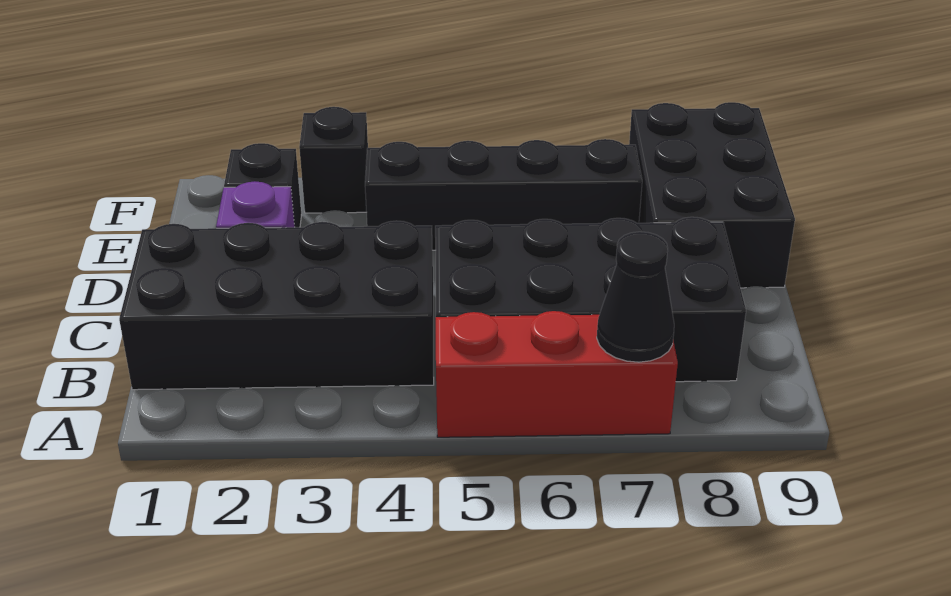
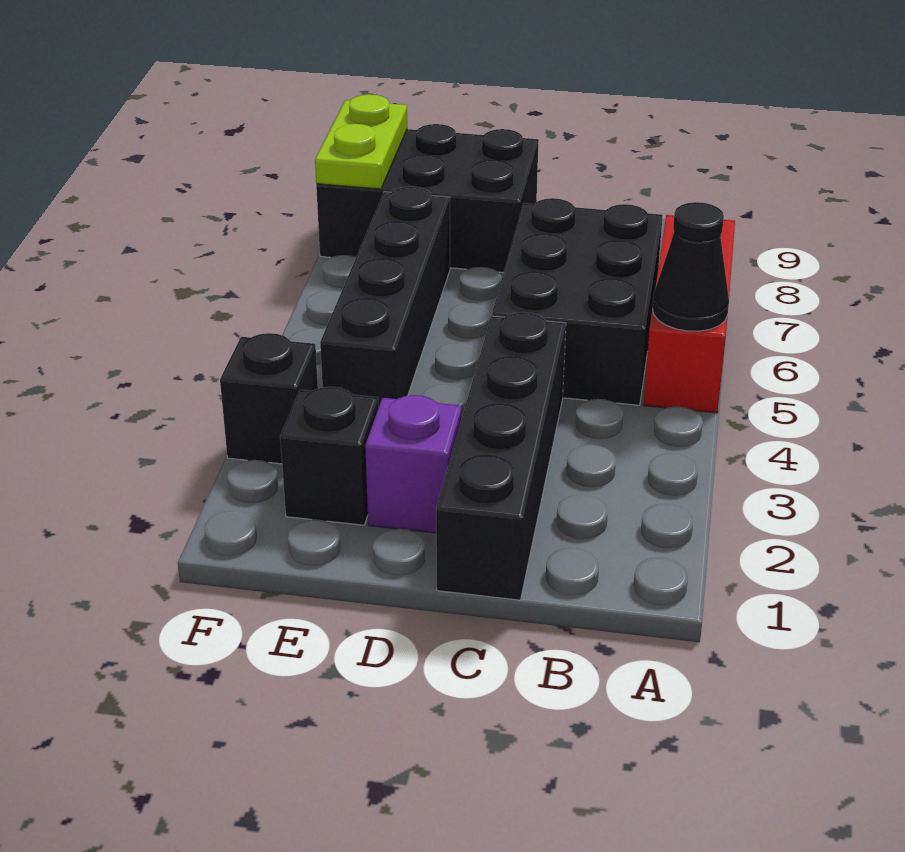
black 1x1 cone [597,232,674,362] -> black 1x1 cone moved to [653,202,729,331]
black 2x4 brick [119,221,434,390] -> black 1x4 brick [436,312,566,600]
black 2x4 brick [435,217,746,382] -> black 2x3 brick [492,198,663,405]
none -> lime 1x2 plate [315,94,407,189]

